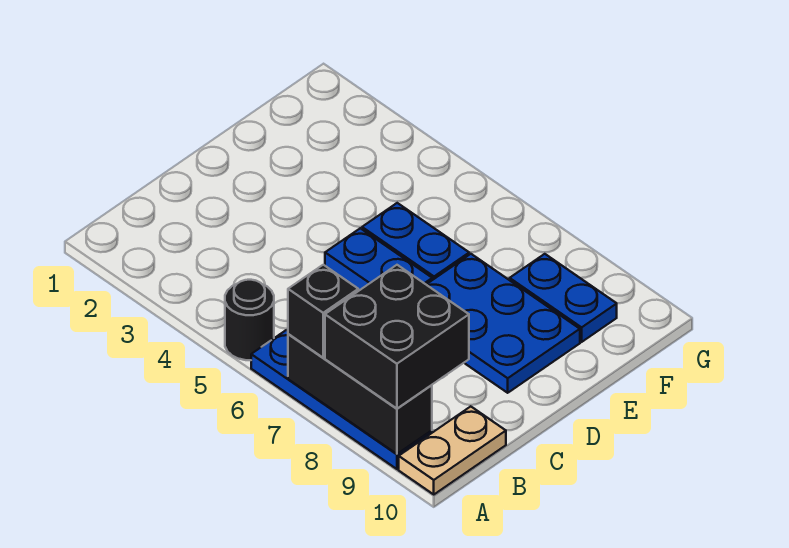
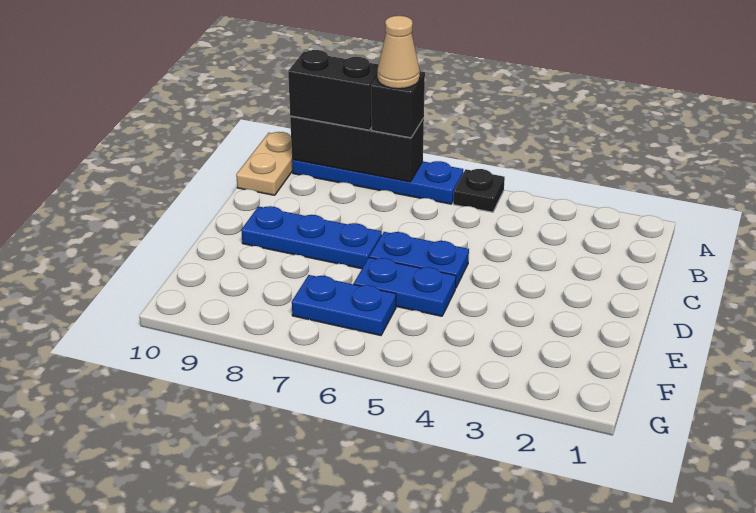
black 1x1 round brick [225,280,274,360] -> black 1x1 plate [453,169,505,212]
none -> tan 1x1 cone [377,16,420,89]
black 2x2 brick [325,265,469,409] -> black 1x2 brick [288,50,378,130]
blue 2x3 plate [426,254,580,393] -> blue 1x3 plate [241,206,382,269]
blue 1x2 plate [510,254,617,342] -> blue 1x2 plate moved to [292,275,396,336]

